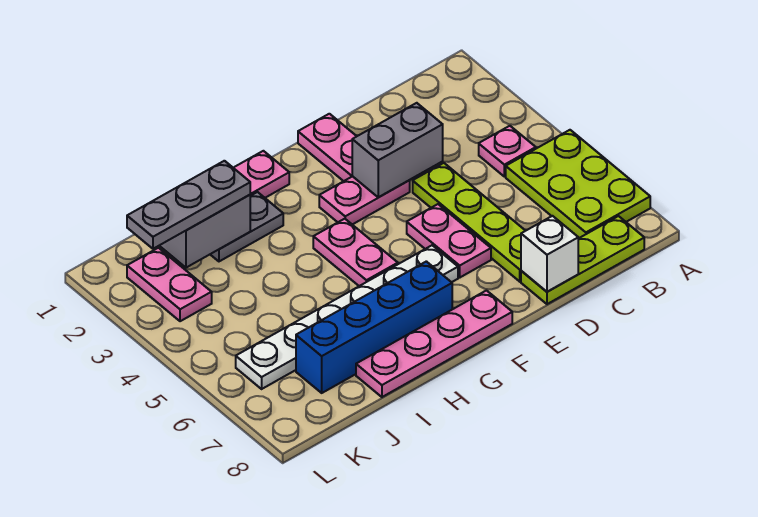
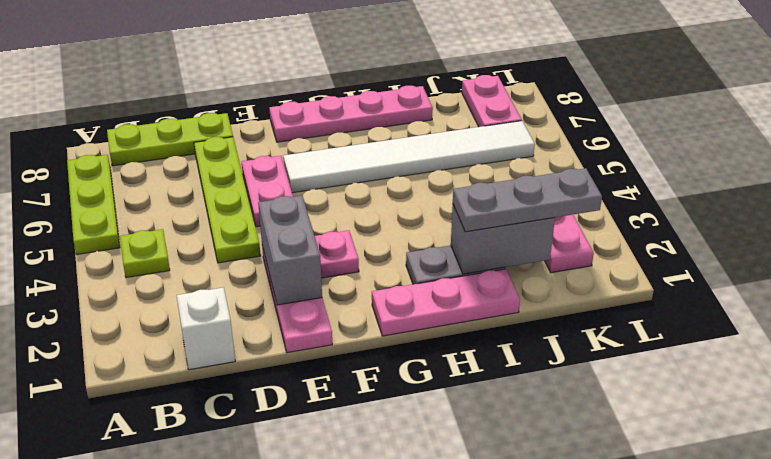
lime 2x3 plate [506,130,650,239] -> lime 1x3 plate [67,155,120,254]
pink 1x1 plate [479,126,536,177] -> lime 1x1 plate [120,229,170,278]
grey 1x2 brick [352,103,443,197] -> grey 1x2 brick turned to [258,196,322,305]
white 1x1 brick [521,216,578,292] -> white 1x1 brick moved to [177,287,235,370]
white 1x6 plate [236,245,458,389] -> white 1x6 tile [283,121,535,193]
pink 1x2 plate [313,219,398,286] -> pink 1x2 plate moved to [462,75,522,127]
blue 1x4 brick [296,261,452,393] -> none

